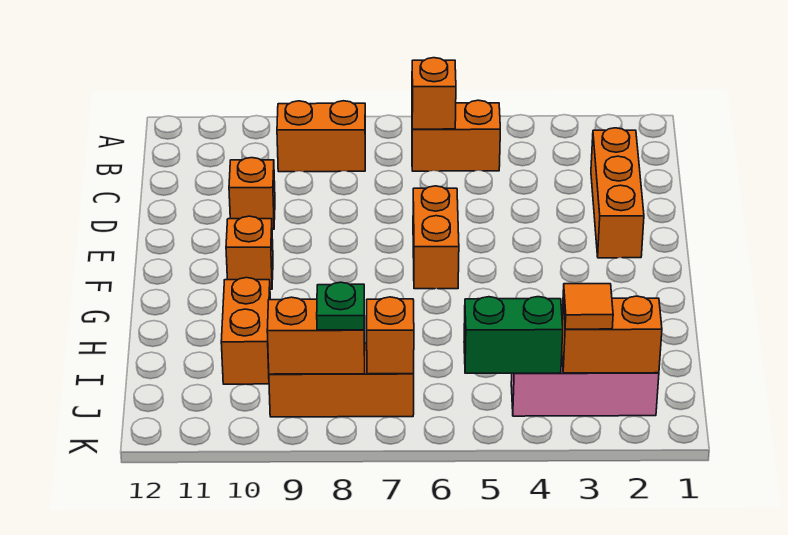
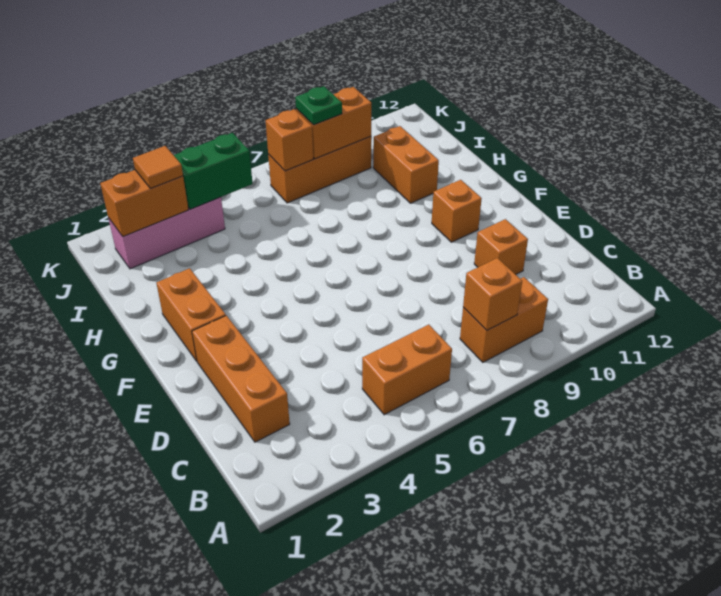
orange 1x1 brick [412,58,456,129] -> orange 1x1 brick moved to [463,258,522,330]
orange 1x2 brick [413,186,459,289] -> orange 1x2 brick moved to [156,268,226,361]

